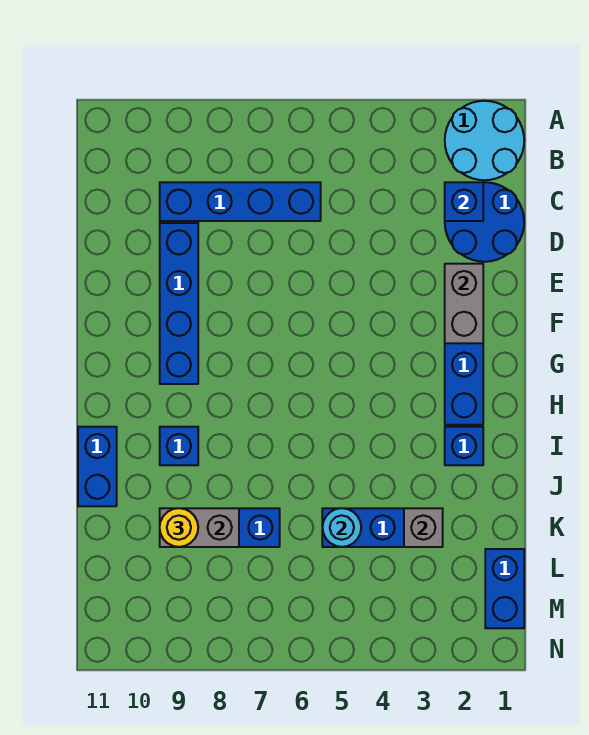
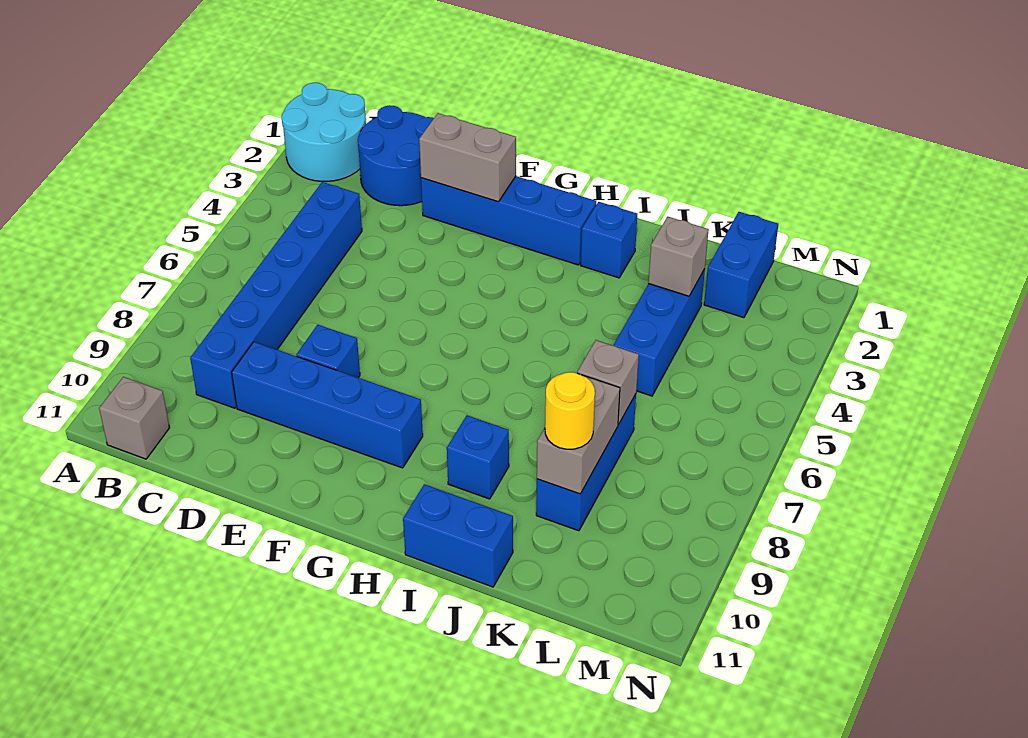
none -> grey 1x1 brick [99,377,170,459]
blue 1x1 brick [445,182,483,221] -> blue 1x1 brick moved to [296,325,360,378]
blue 1x4 brick [160,182,321,221] -> blue 1x6 brick [190,182,362,408]
cyan 1x1 round brick [322,508,361,547] -> none
none -> grey 1x1 brick [577,340,639,424]
blue 1x2 brick [485,549,524,628] -> blue 1x2 brick turned to [704,212,778,318]

